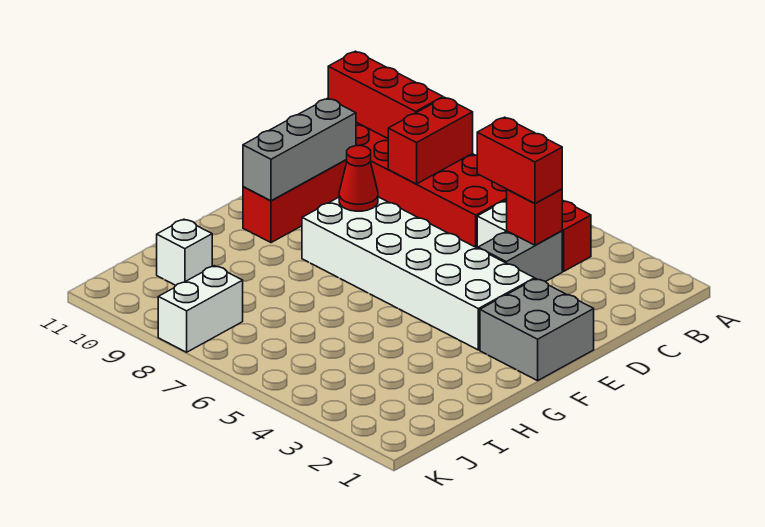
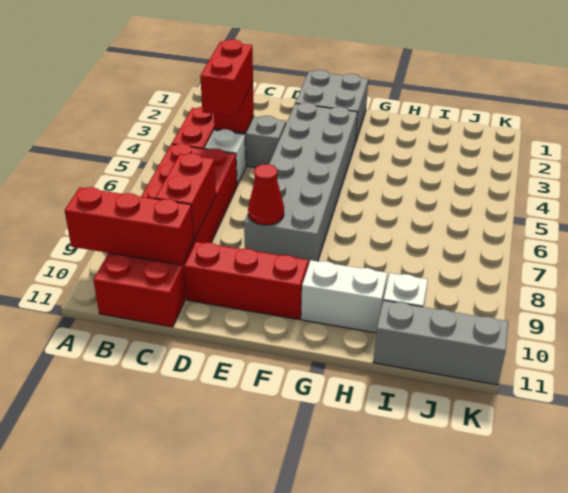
red 1x2 brick [388,97,473,184] -> red 1x2 brick turned to [155,153,216,239]
red 1x3 brick [328,51,443,138] -> red 1x3 brick turned to [65,187,194,265]
grey 1x3 brick [243,98,356,201] -> grey 1x3 brick moved to [373,300,508,385]
white 2x6 brick [302,197,535,350] -> grey 2x6 brick [244,103,357,265]
white 1x2 brick [158,266,243,352] -> white 1x2 brick moved to [301,260,387,333]

